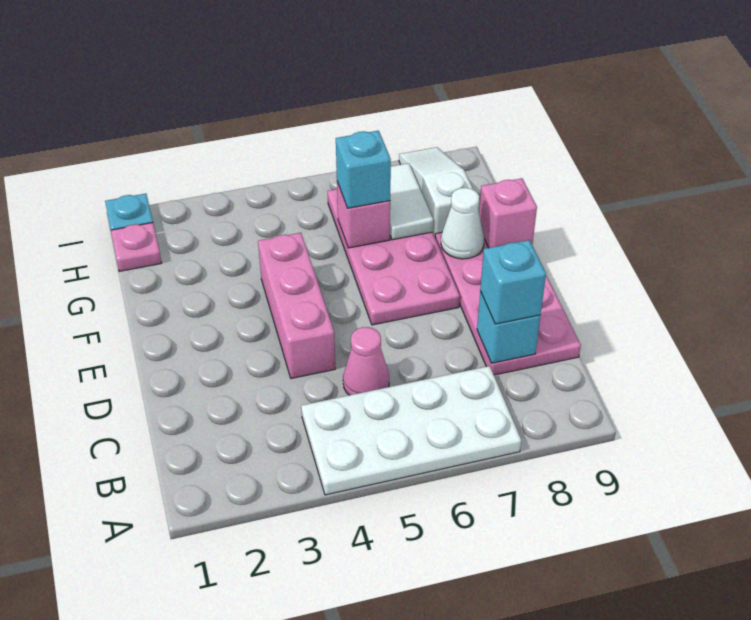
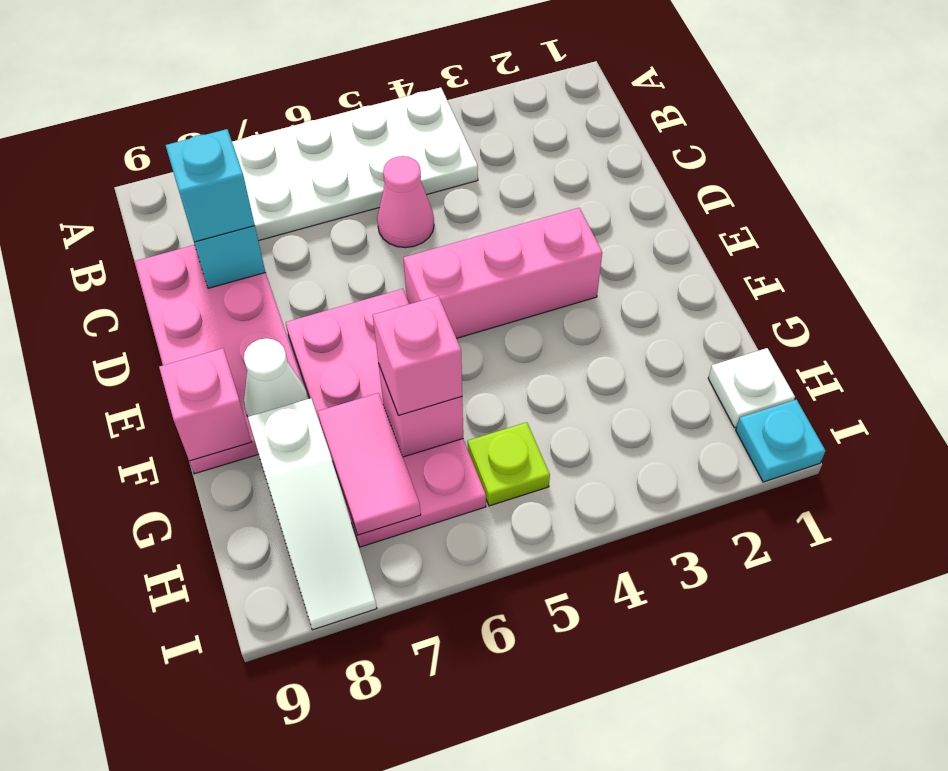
pink 1x3 brick [258,233,335,379] -> pink 1x3 brick turned to [403,208,602,338]
cyan 1x1 brick [336,131,391,208] -> pink 1x1 brick [373,296,462,416]
white 1x2 tile [390,163,433,240] -> pink 1x2 tile [318,393,421,535]
pink 1x1 plate [111,223,162,271] -> white 1x1 plate [708,348,795,428]
none -> lime 1x1 plate [467,422,550,506]

